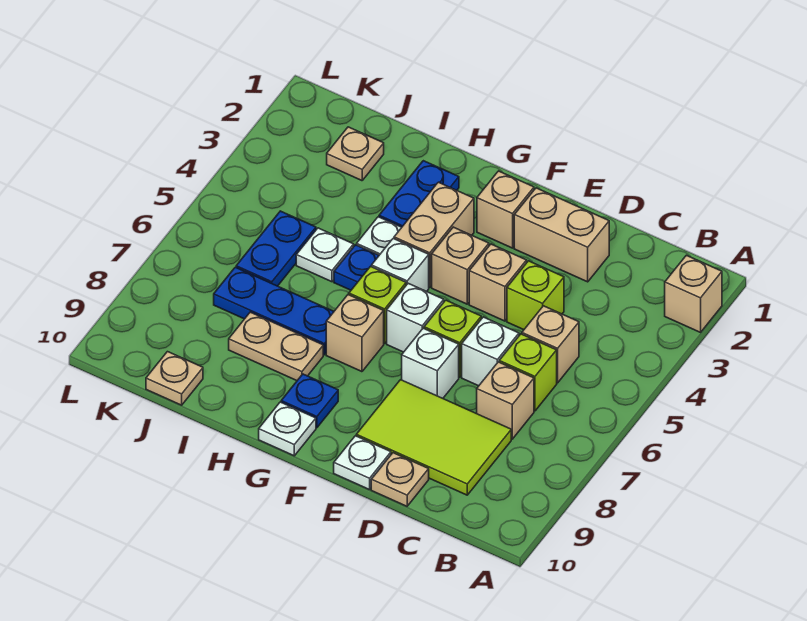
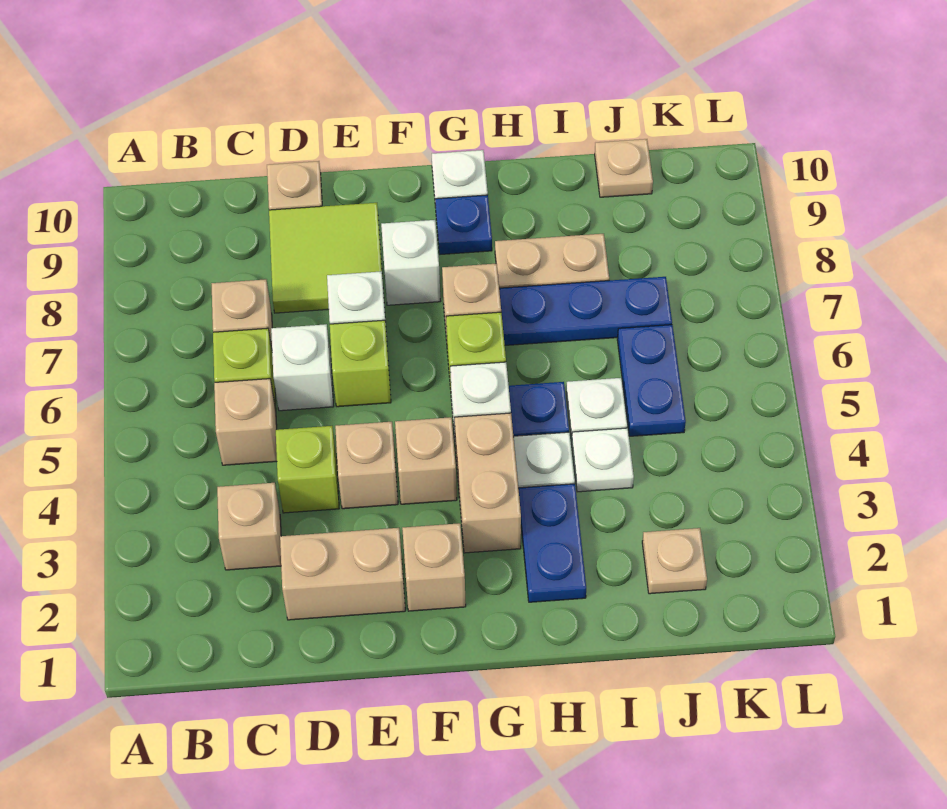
tan 1x1 brick [665,255,722,332] -> tan 1x1 brick moved to [217,483,281,570]
lime 2x3 tile [356,380,511,495] -> lime 2x2 tile [269,203,384,313]
white 1x1 plate [334,436,391,490] -> white 1x1 plate moved to [572,428,634,492]
white 1x1 brick [387,283,444,352] -> white 1x1 brick moved to [381,220,440,305]

